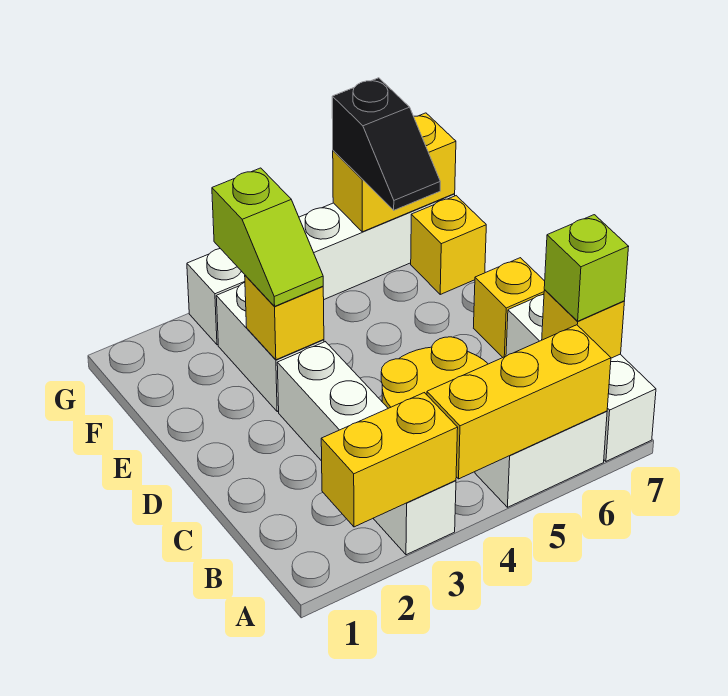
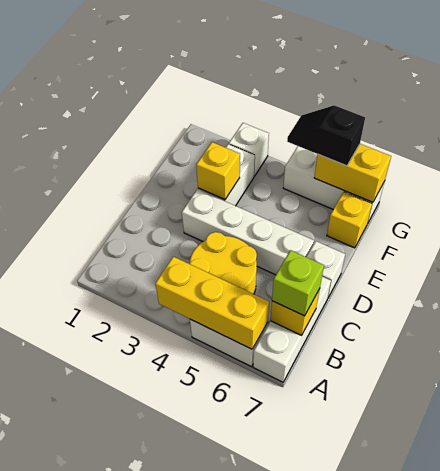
yellow 1x2 brick [321,393,458,527] -> none
white 1x4 brick [277,342,456,555] -> white 1x4 brick turned to [182,189,314,275]
yellow 1x1 brick [474,258,545,357] -> white 1x1 brick [307,241,345,298]
lime 1x2 slope [212,168,323,307] -> none
black 1x2 slope [332,78,440,210] -> black 1x2 slope turned to [287,105,365,166]

